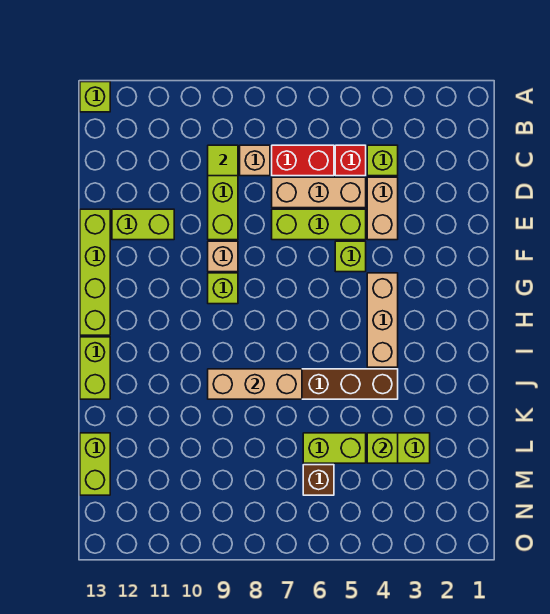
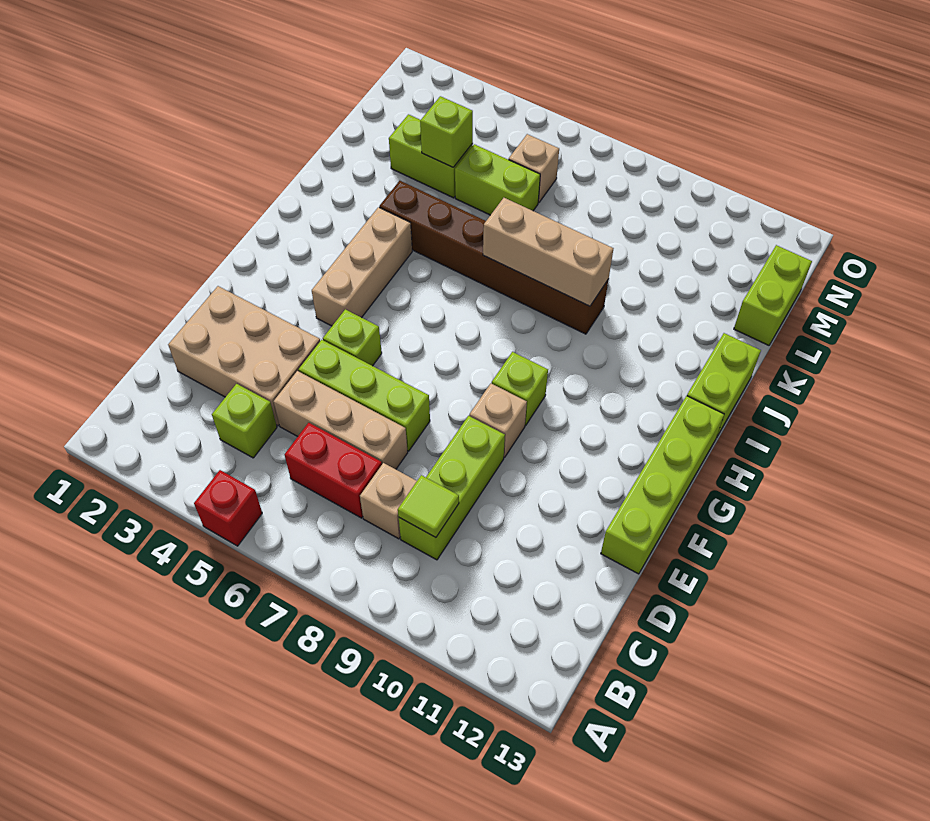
lime 1x1 brick [80,82,110,112] -> none
red 1x1 brick [335,145,366,176] -> red 1x1 brick moved to [194,470,262,546]
tan 1x2 brick [367,177,398,240] -> tan 2x3 brick [168,286,320,426]
lime 1x2 brick [112,209,174,240] -> none
brown 1x1 brick [303,465,334,495] -> tan 1x1 brick [509,134,559,203]

